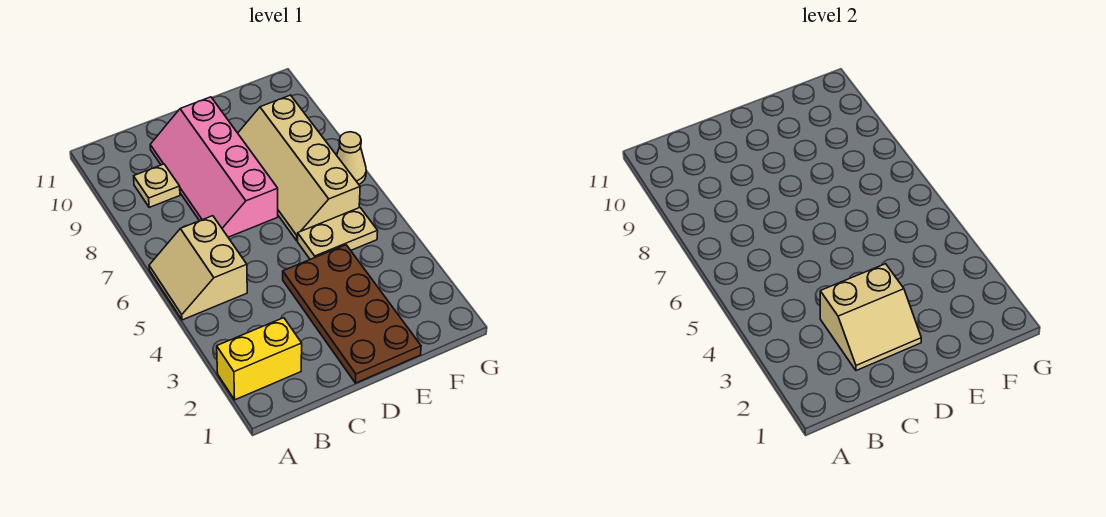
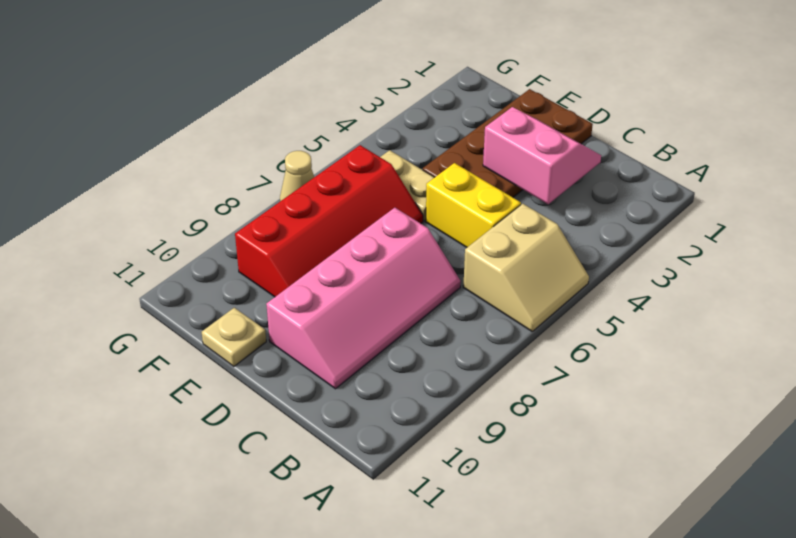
yellow 1x2 brick [217,318,302,400] -> yellow 1x2 brick moved to [426,163,521,247]
tan 1x1 plate [134,164,180,207] -> tan 1x1 plate moved to [202,308,266,367]
tan 2x2 slope [820,264,921,371] -> pink 2x2 slope [483,107,601,204]
tan 2x4 slope [238,95,360,241] -> red 2x4 slope [235,145,423,297]

